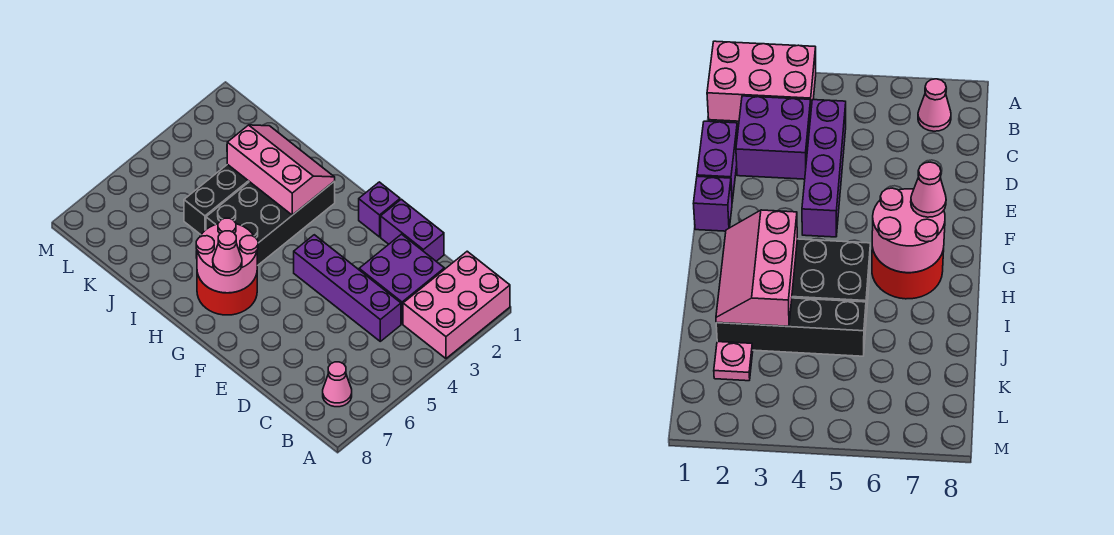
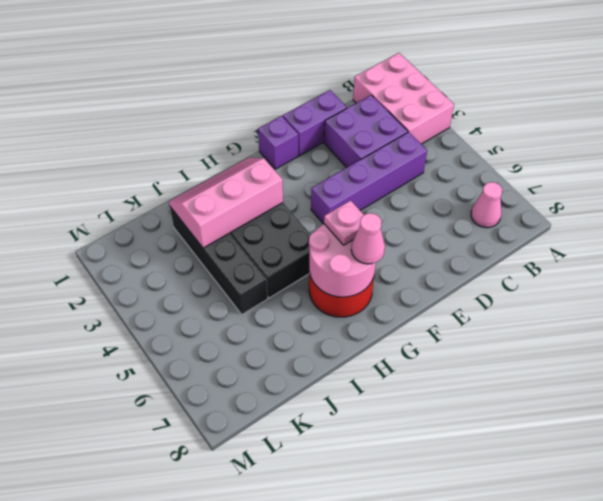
pink 1x1 plate [714,342,753,381] -> pink 1x1 plate moved to [324,201,364,245]

